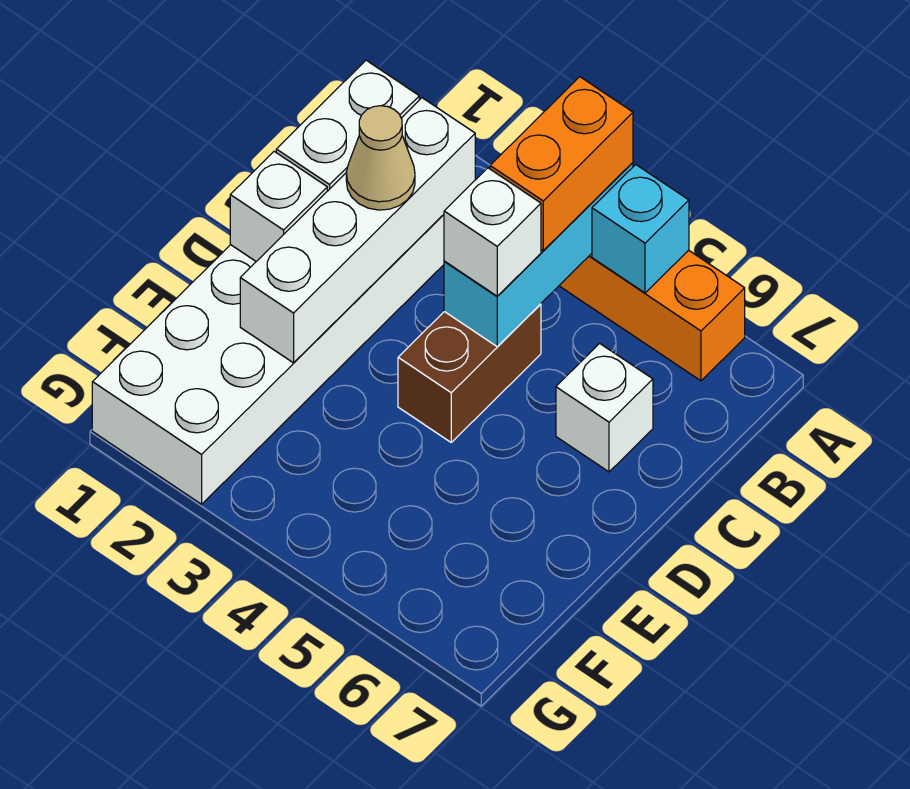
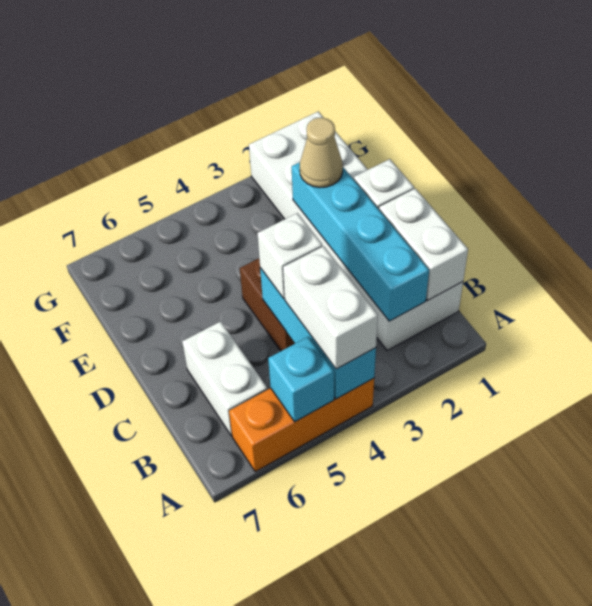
orange 1x2 brick [490,77,633,251] -> white 1x2 brick [283,246,378,369]
white 1x4 brick [240,98,475,363] -> cyan 1x4 brick [292,162,429,321]
tan 1x1 cone [346,106,415,210] -> tan 1x1 cone moved to [300,118,343,188]
white 1x1 brick [556,343,653,472] -> white 1x2 brick [182,321,268,436]

